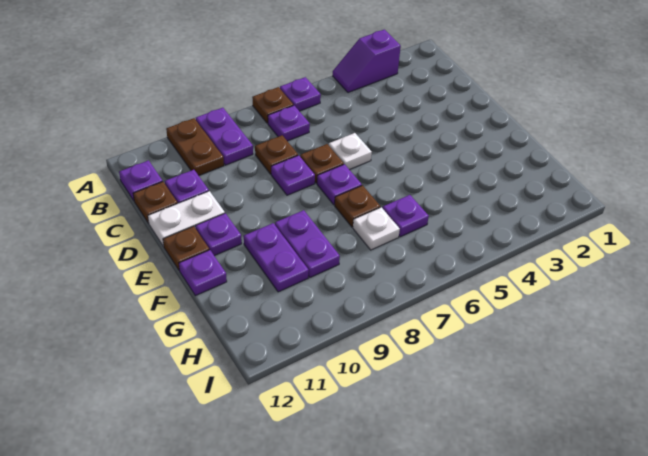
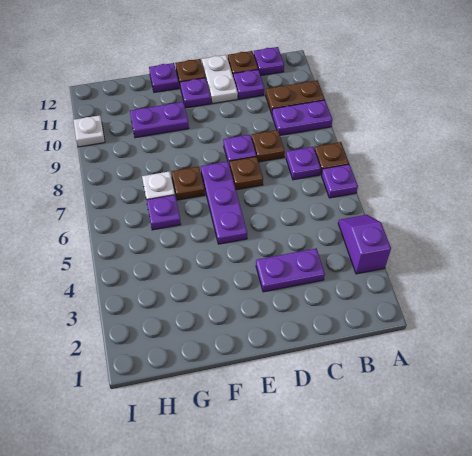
white 1x1 plate [329,133,372,170] -> white 1x1 plate moved to [74,115,105,147]
purple 1x1 plate [317,164,362,205] -> purple 1x3 plate [201,161,247,244]
purple 1x2 plate [275,210,340,277] -> purple 1x2 plate moved to [256,249,325,292]

